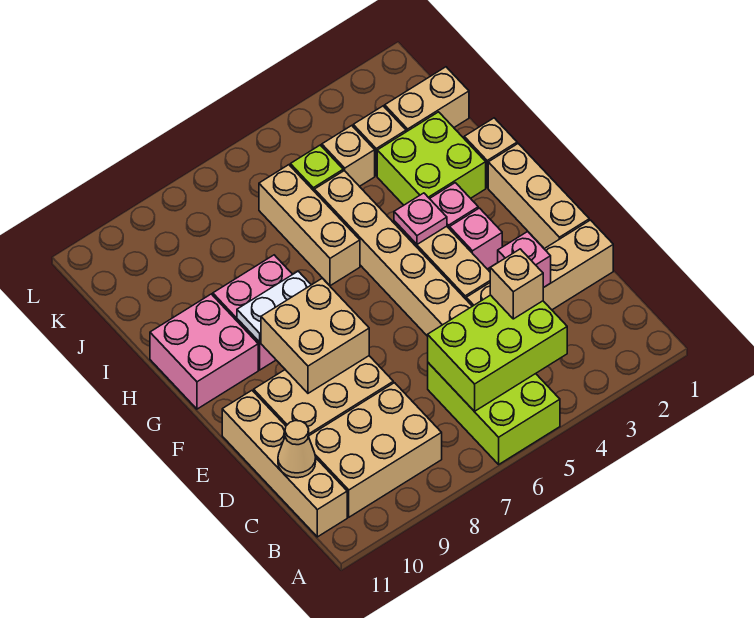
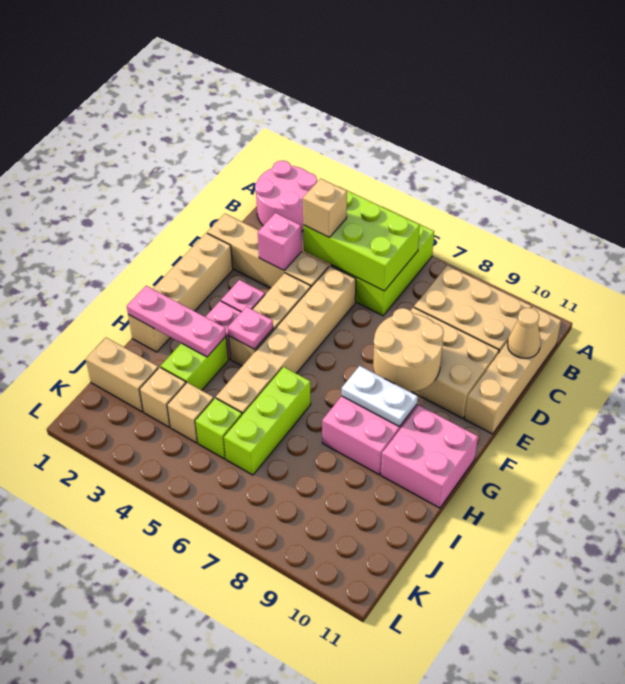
none -> pink 2x2 round brick [255,161,317,231]
tan 2x2 brick [261,278,369,393] -> tan 2x2 round brick [373,308,444,392]
none -> pink 1x3 plate [127,286,226,357]
lime 2x2 brick [377,112,486,205] -> lime 1x2 brick [161,337,228,390]
tan 1x3 brick [259,165,360,286] -> lime 1x3 brick [224,367,311,475]

